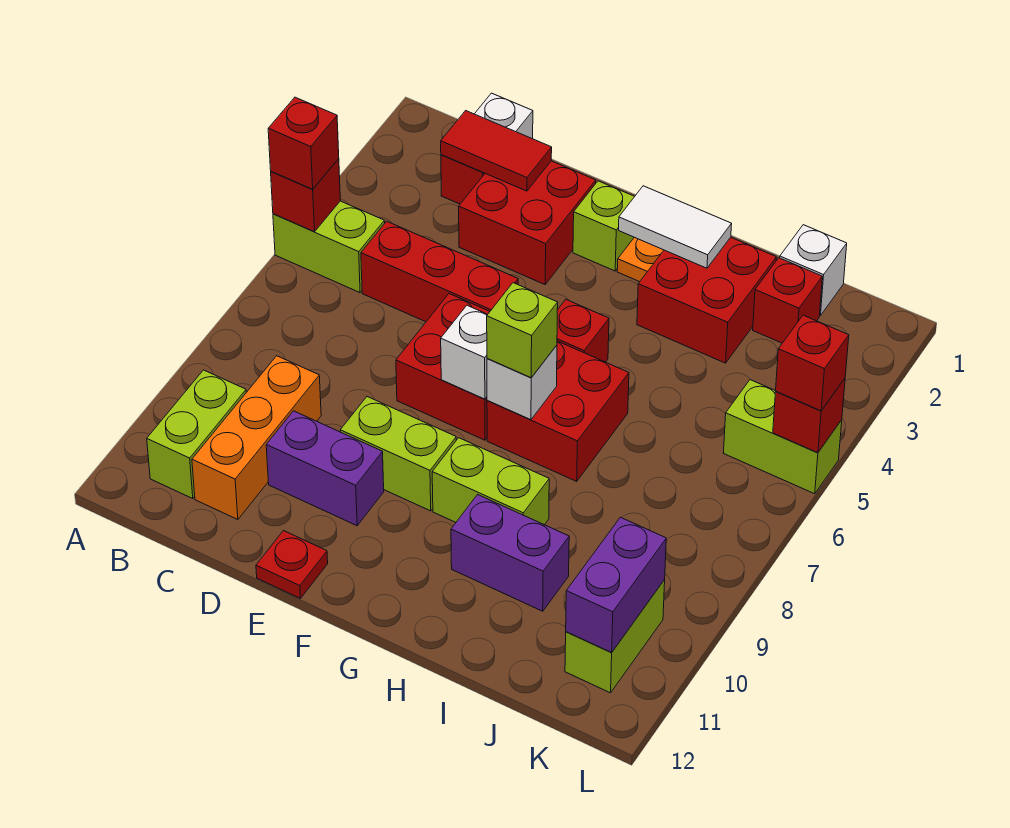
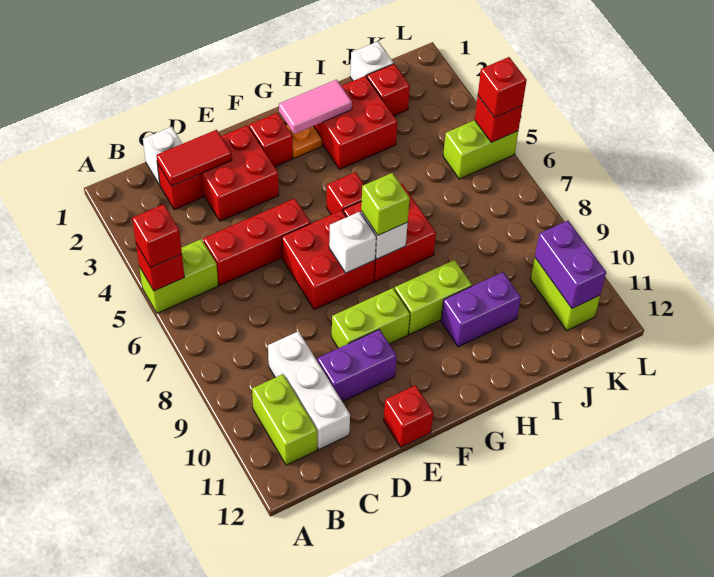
orange 1x3 brick [192,356,321,520] -> white 1x3 brick [268,331,350,449]
red 1x1 plate [256,531,328,598] -> red 1x1 brick [384,385,433,447]
lime 1x1 brick [573,181,635,271] -> red 1x1 brick [249,113,293,167]
white 1x2 tile [619,186,732,268] -> pink 1x2 tile [279,80,352,134]

